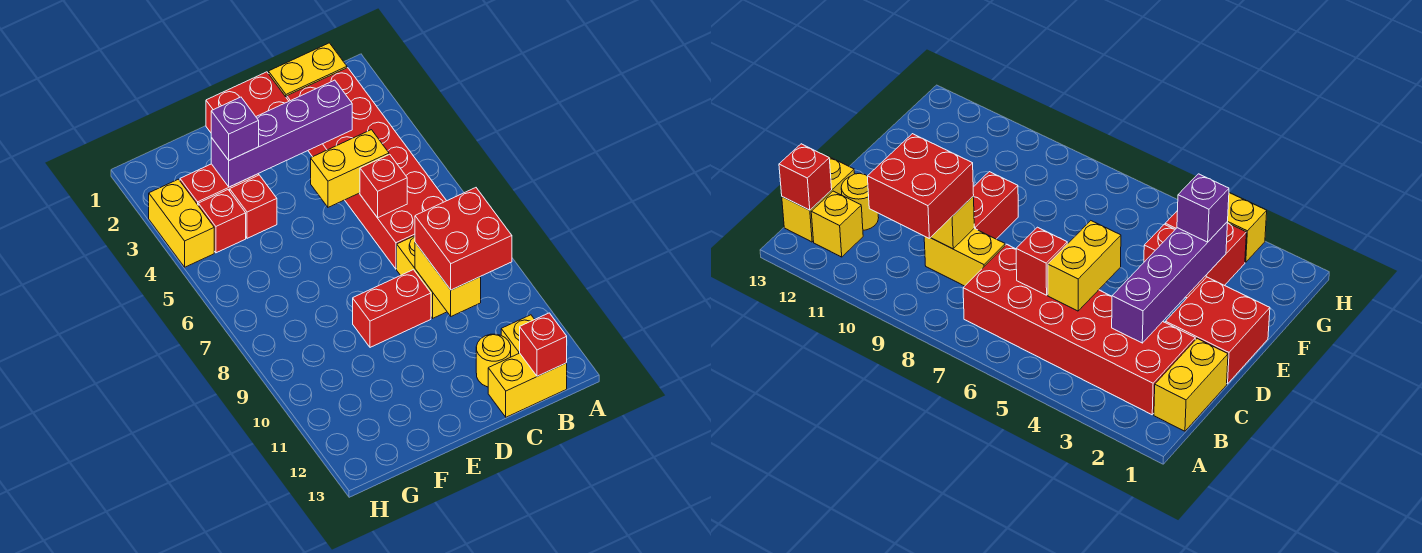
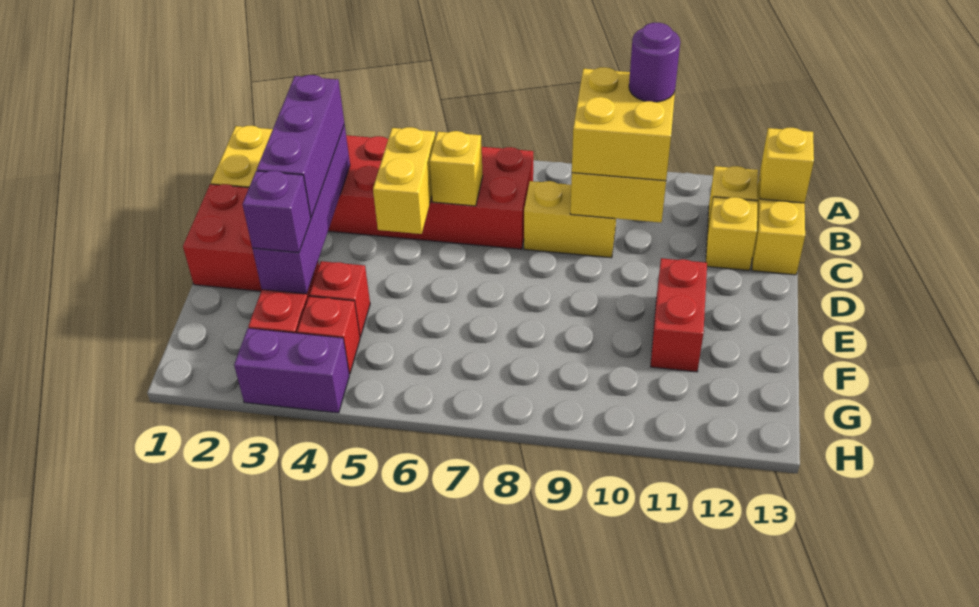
red 2x2 brick [415,188,512,290] -> yellow 2x2 brick [572,67,675,181]
none -> purple 1x1 round brick [629,23,680,102]
red 1x1 brick [520,313,567,376] -> yellow 1x1 brick [760,128,814,203]
none -> purple 1x3 brick [257,75,344,217]
red 1x1 brick [360,154,407,218] -> yellow 1x1 brick [429,131,483,206]
yellow 1x1 round brick [476,334,511,387] -> yellow 1x1 brick [706,197,758,270]
red 1x2 brick [353,270,431,347] -> red 1x2 brick moved to [650,258,707,372]
yellow 1x2 brick [149,179,214,267] -> purple 1x2 brick [234,328,349,413]

